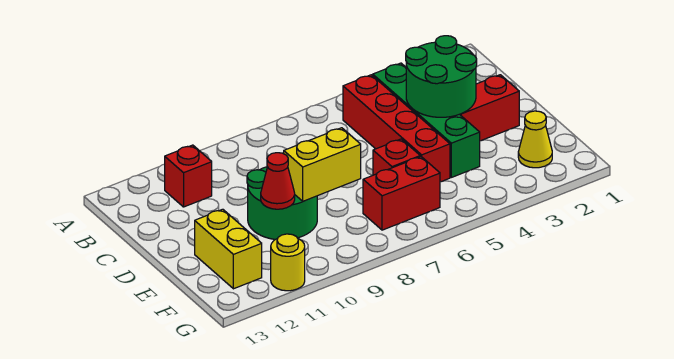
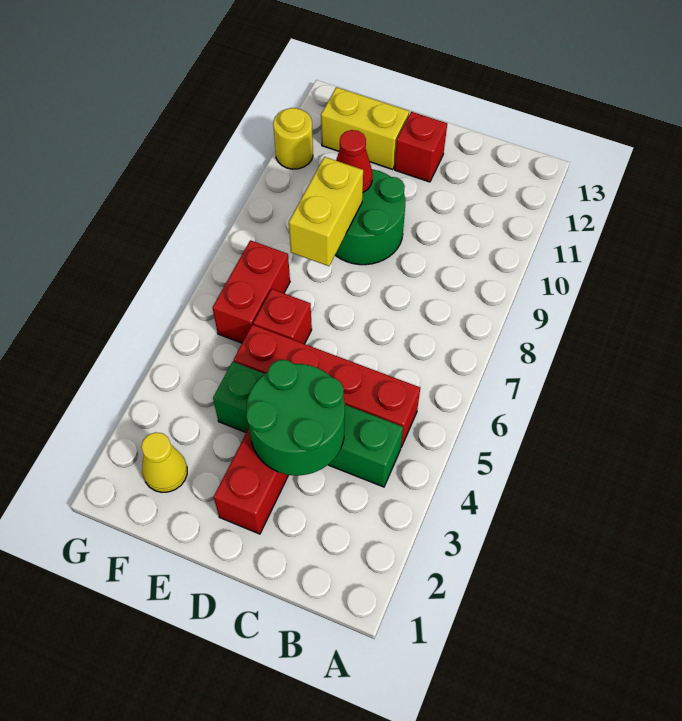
red 1x1 brick [165,145,212,207] -> red 1x1 brick moved to [395,112,447,182]

